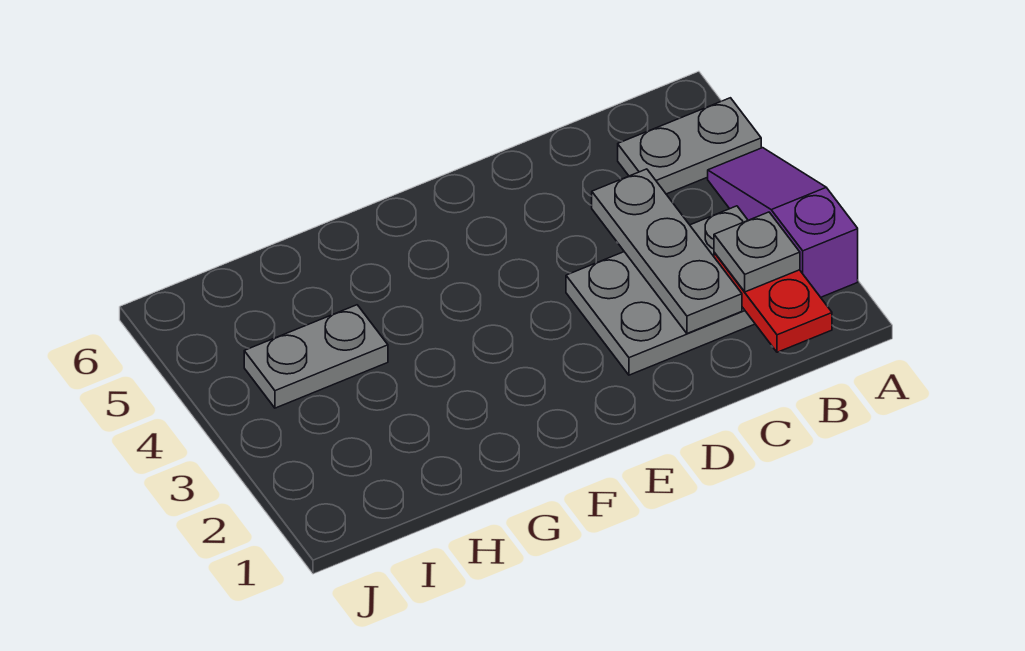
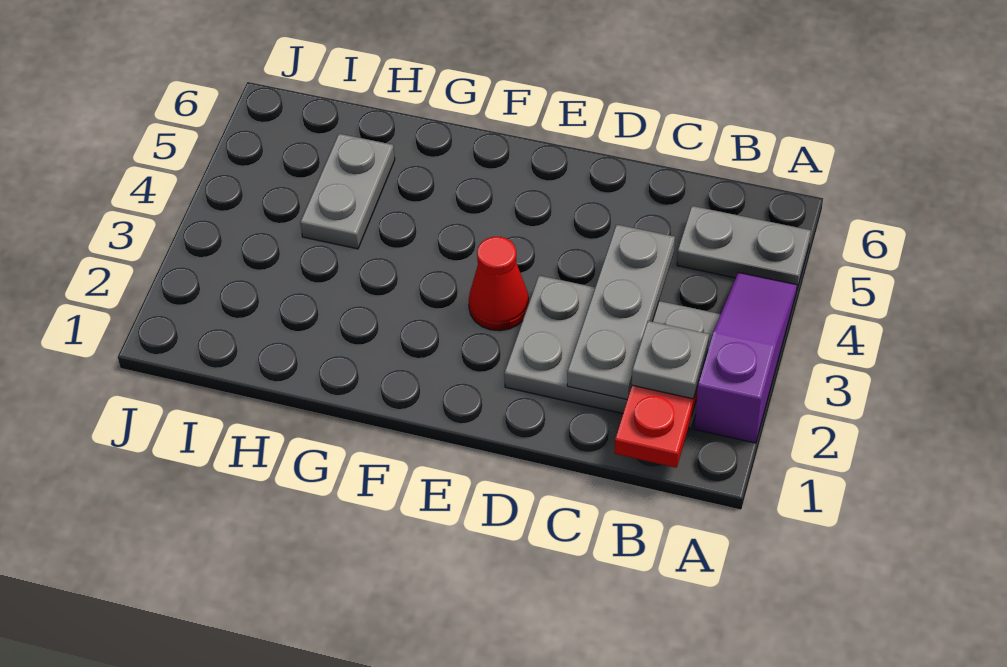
none -> red 1x1 cone [469,237,529,331]
grey 1x2 plate [244,305,388,408] -> grey 1x2 plate turned to [300,134,395,249]

